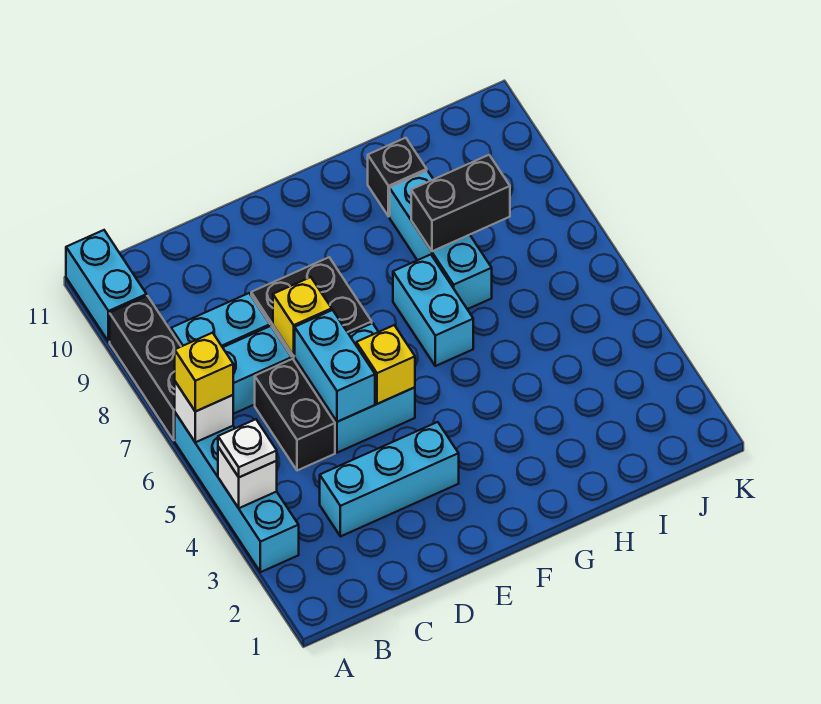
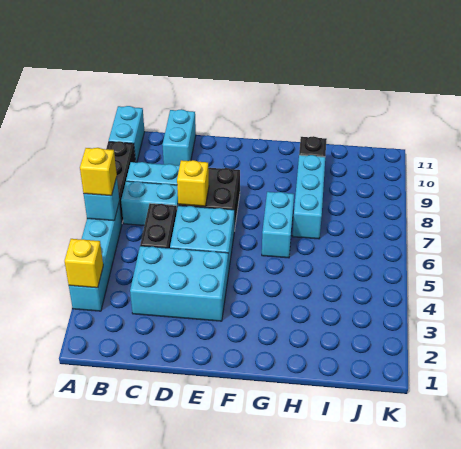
white 1x1 brick [218,447,277,508] -> none
white 1x1 plate [218,419,277,477] -> none
white 1x1 brick [175,382,233,442] -> cyan 1x1 brick [84,177,119,221]
cyan 1x3 brick [320,422,459,536] -> cyan 2x3 brick [130,246,228,321]
cyan 1x2 brick [295,310,375,422] -> cyan 1x2 brick moved to [162,109,196,166]
yellow 1x1 brick [356,325,415,404] -> yellow 1x1 brick moved to [65,239,103,288]
black 1x2 brick [411,155,510,251] -> none

